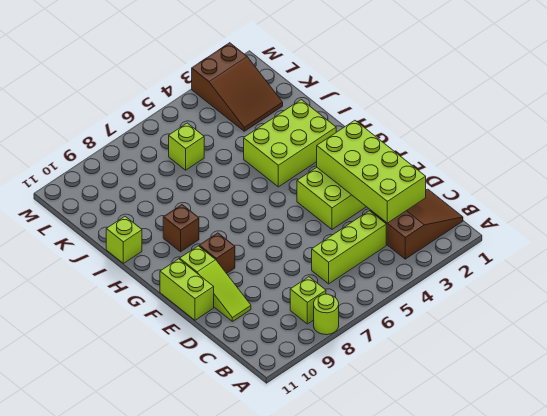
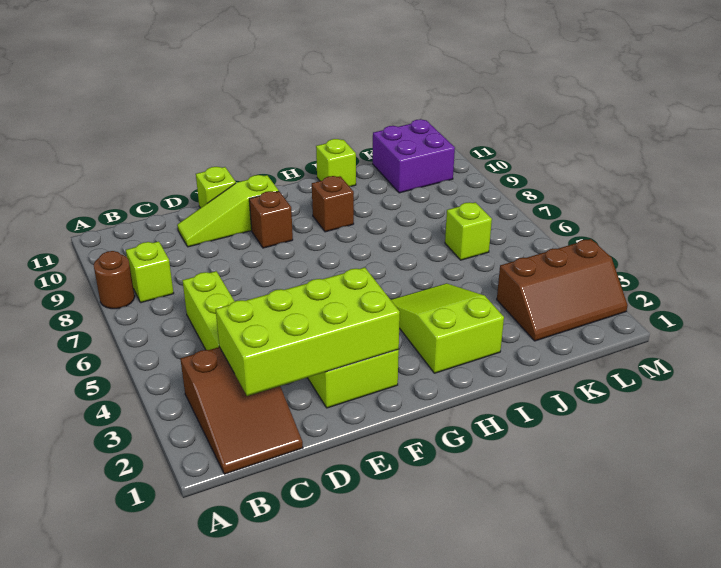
lime 1x1 round brick [314,294,339,335] -> brown 1x1 round brick [94,251,135,309]
lime 1x2 brick [160,259,214,320] -> lime 1x1 brick [196,167,236,208]
lime 2x3 brick [244,100,336,187] -> lime 2x3 slope [391,283,504,373]
brown 2x3 slope [192,43,283,131] -> brown 2x3 slope turned to [497,239,628,341]
none -> purple 2x2 brick [373,119,455,193]

